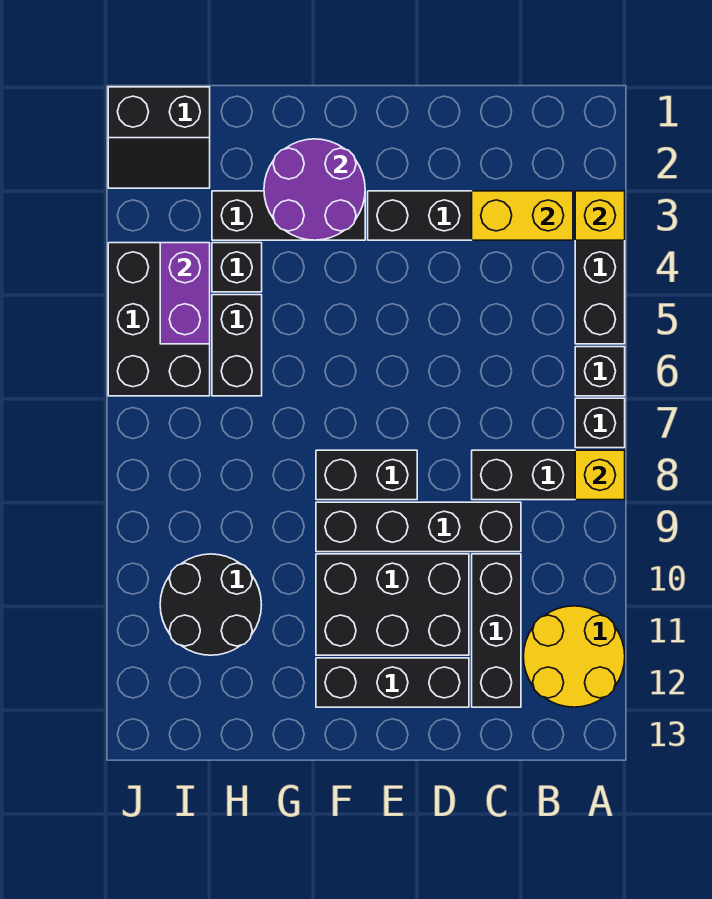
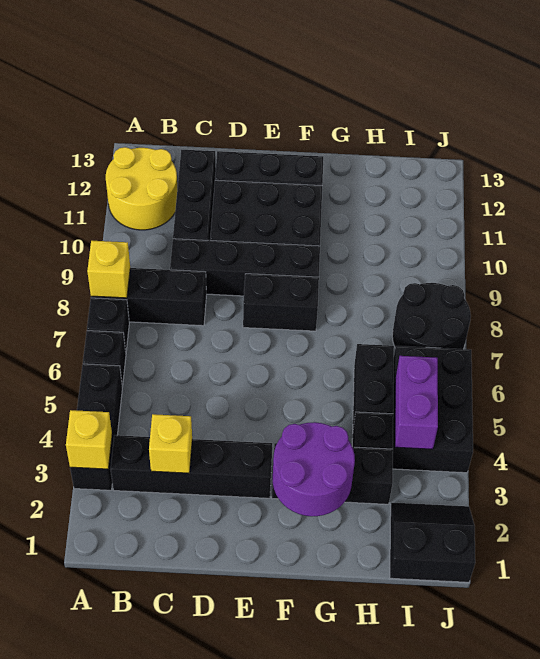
yellow 1x2 brick [472,191,573,240] -> yellow 1x1 brick [149,414,192,473]
black 2x2 round brick [160,554,262,655] -> black 2x2 round brick moved to [392,283,471,349]

